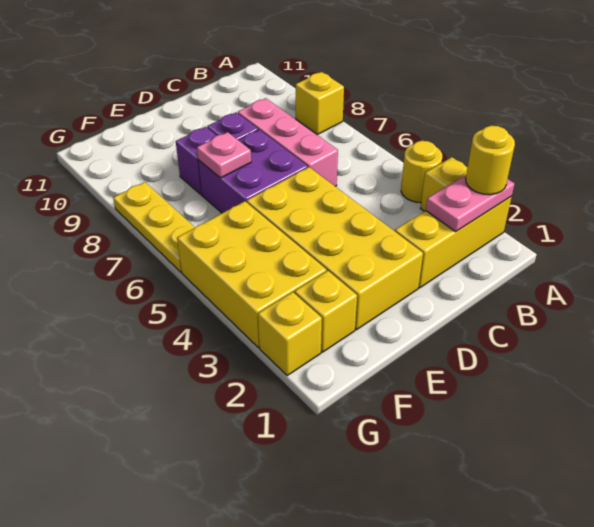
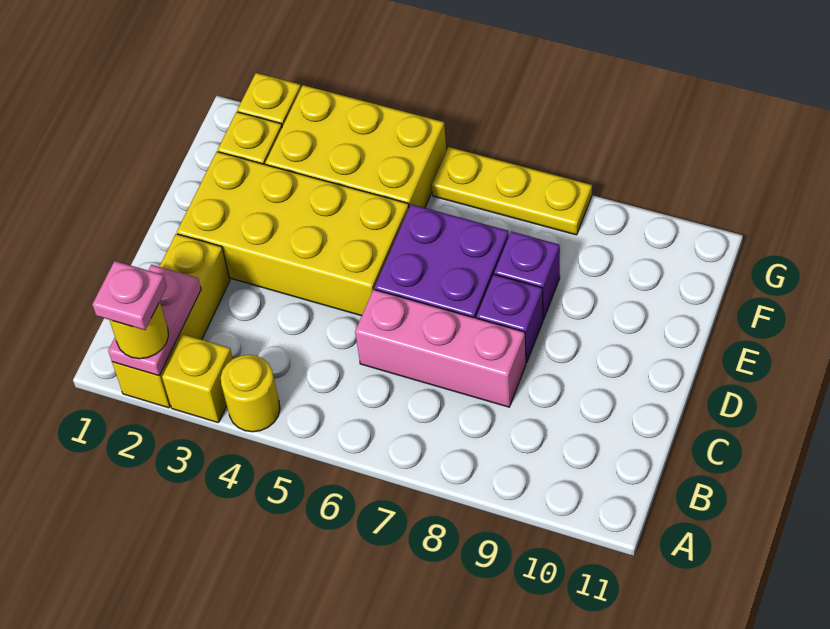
yellow 1x1 brick [296,72,344,134] -> none
pink 1x1 plate [197,132,251,178] -> pink 1x1 plate moved to [92,261,167,330]

